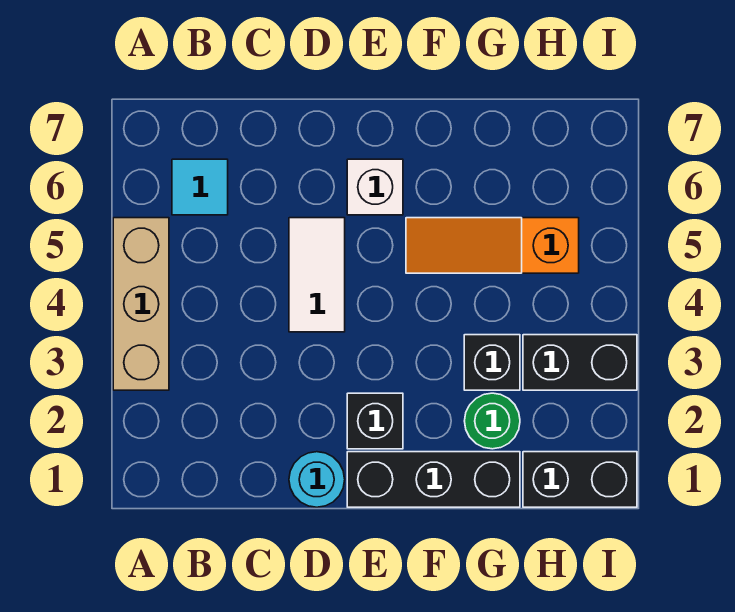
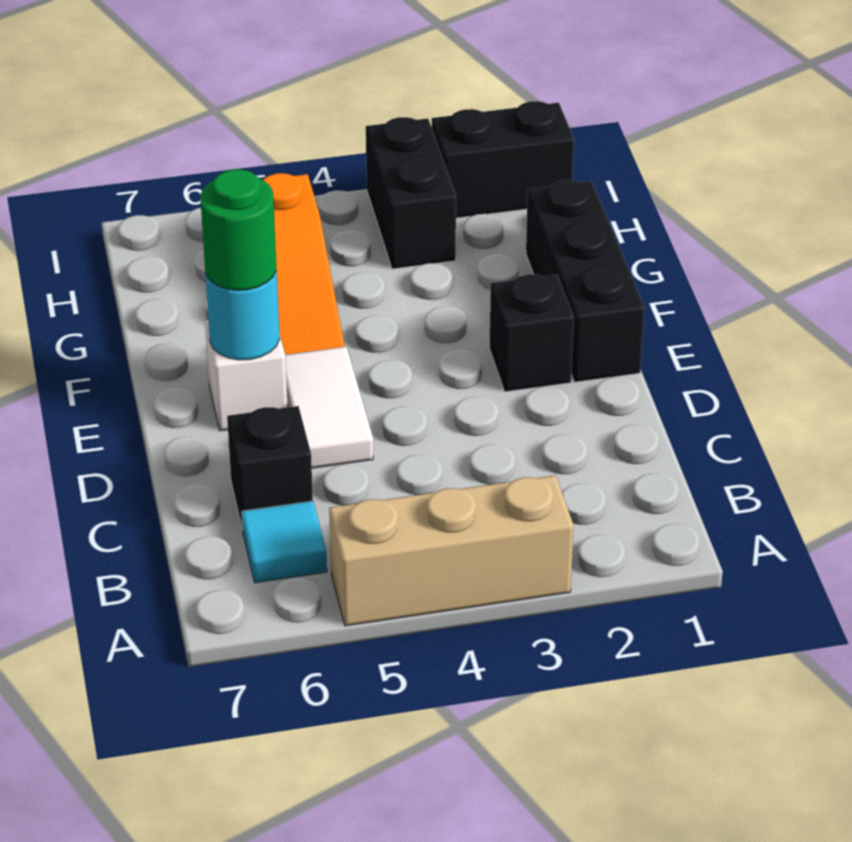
cyan 1x1 round brick [289,452,345,507] -> cyan 1x1 round brick moved to [205,268,280,360]
white 1x2 tile [289,218,345,332] -> white 1x2 tile turned to [285,347,373,468]
green 1x1 round brick [465,393,520,449] -> green 1x1 round brick moved to [201,169,276,290]
black 1x1 brick [464,335,520,390] -> black 1x1 brick moved to [227,406,313,530]
black 1x2 brick [523,452,637,507] -> black 1x2 brick turned to [432,101,574,218]

